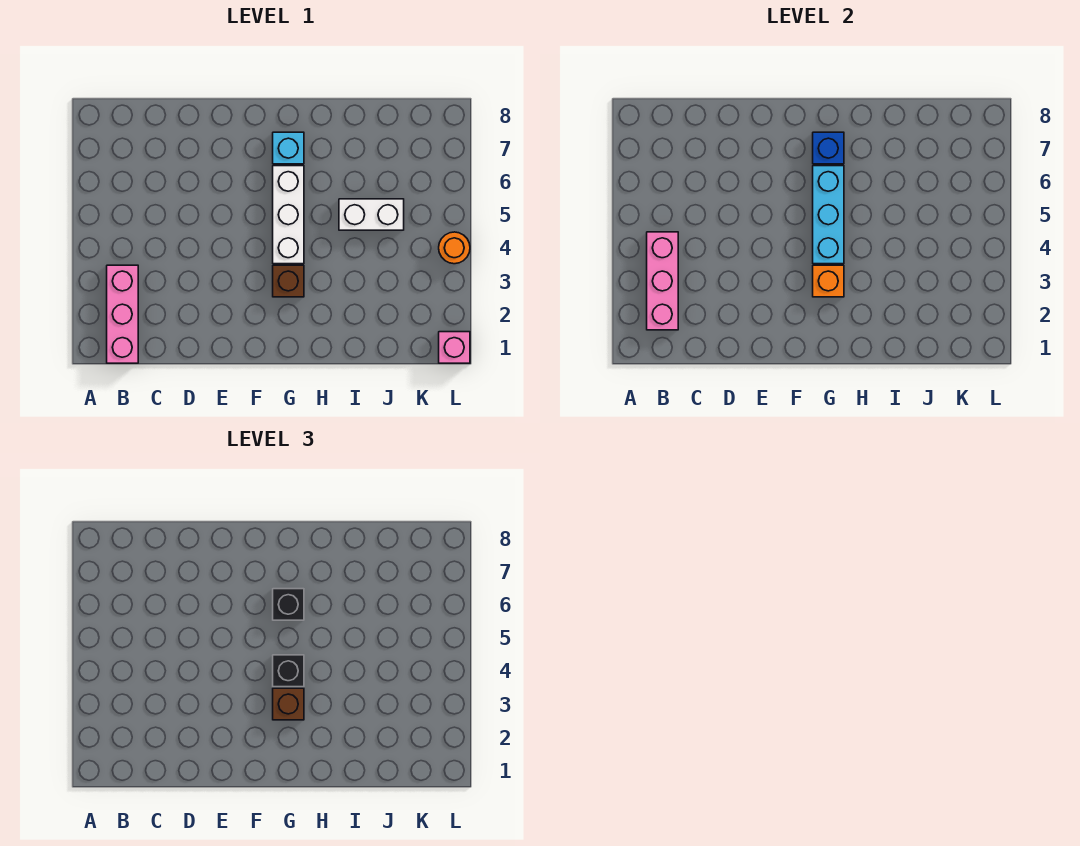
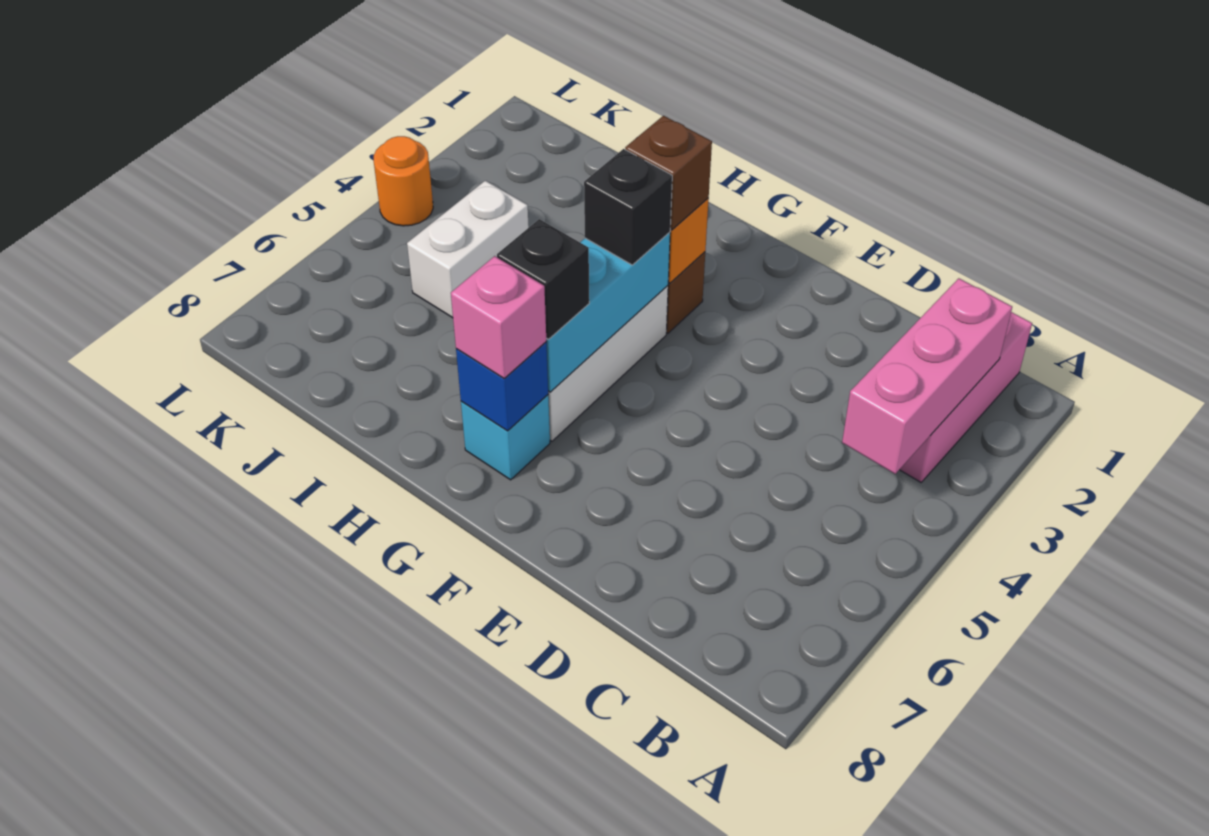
white 1x2 brick [339,199,404,230] -> white 1x2 brick turned to [407,181,529,318]
pink 1x1 brick [439,332,470,363] -> pink 1x1 brick moved to [451,256,546,378]

